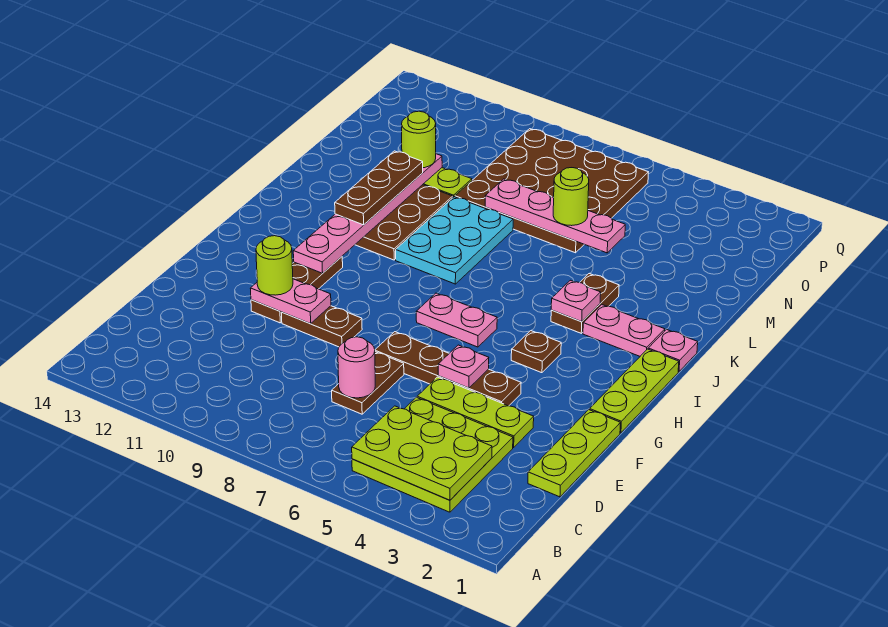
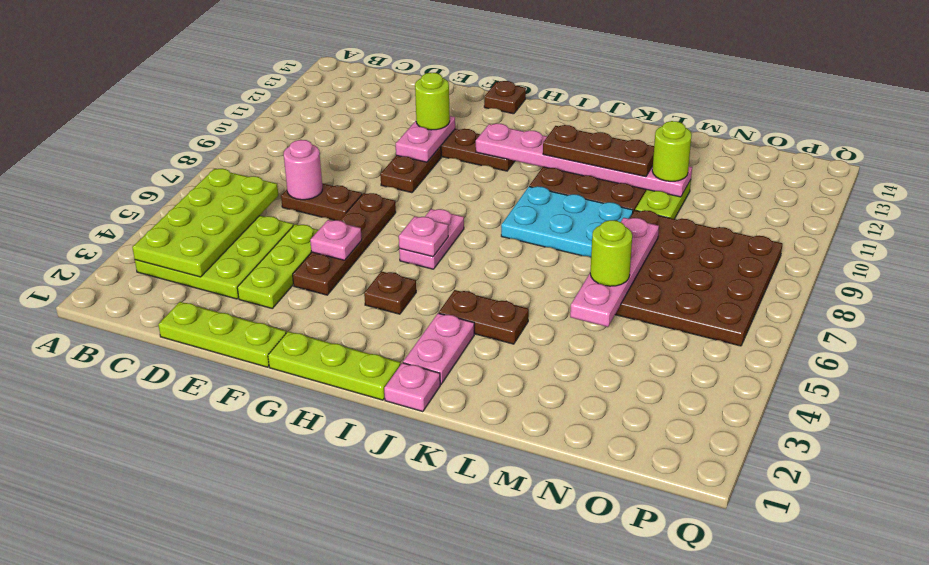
lime 2x3 plate [352,406,492,500] -> lime 2x4 plate [132,169,278,277]
none -> brown 1x1 plate [484,81,526,114]
pink 1x1 plate [551,280,601,322] -> pink 1x1 plate moved to [399,216,448,257]

